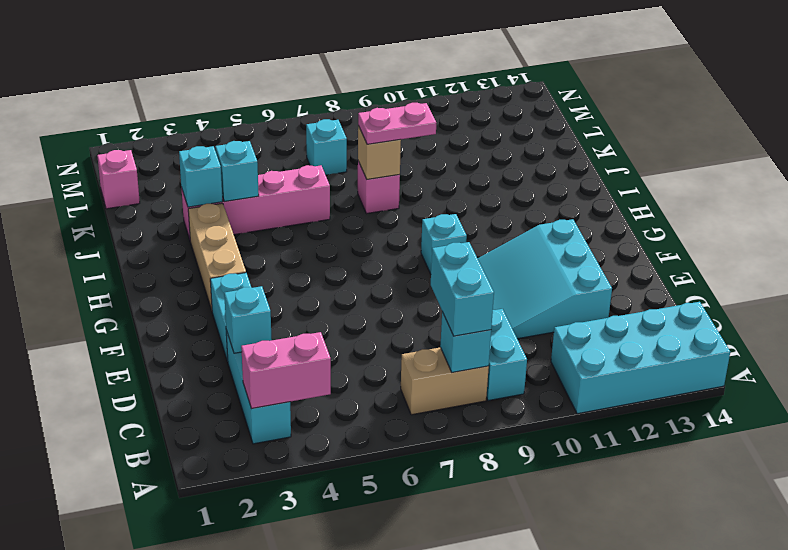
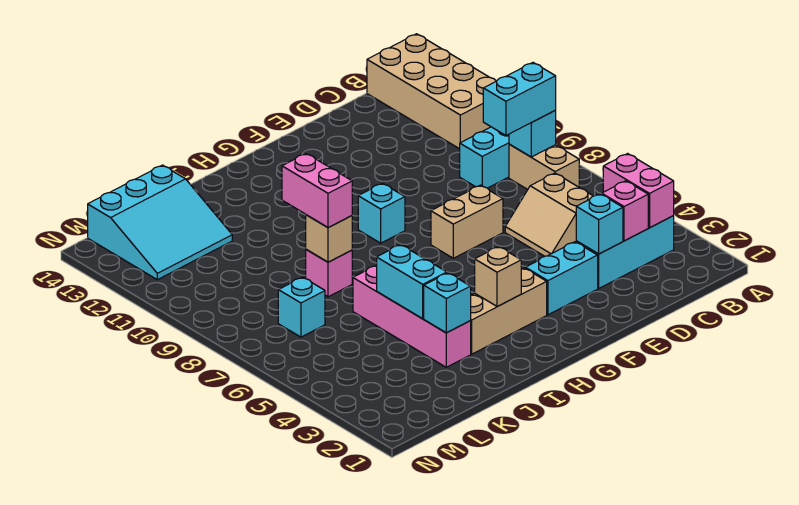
cyan 2x4 brick [551,302,730,414] -> tan 2x4 brick [367,34,496,149]
none -> tan 2x2 slope [505,173,593,256]
cyan 3x3 slope [478,219,612,339] -> cyan 3x3 slope moved to [88,165,232,280]
none -> tan 1x2 brick [431,185,503,258]
none -> tan 1x1 brick [475,247,521,307]
cyan 1x1 brick [215,141,259,201] -> cyan 1x2 brick [377,245,447,318]
pink 1x2 plate [358,103,436,144] -> pink 1x2 brick [282,154,352,228]
pink 1x1 brick [97,150,140,209] -> pink 1x1 brick moved to [602,181,648,241]

